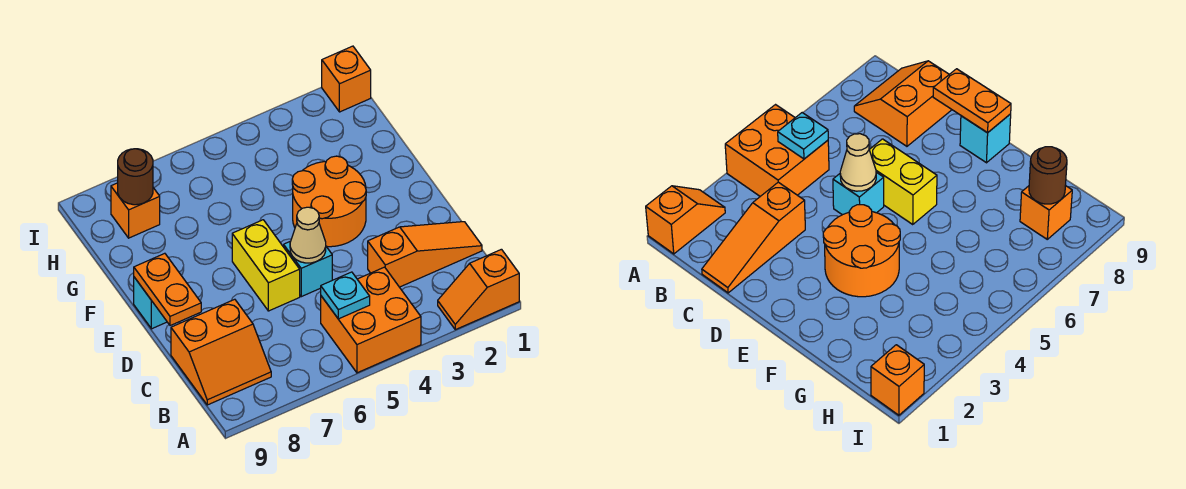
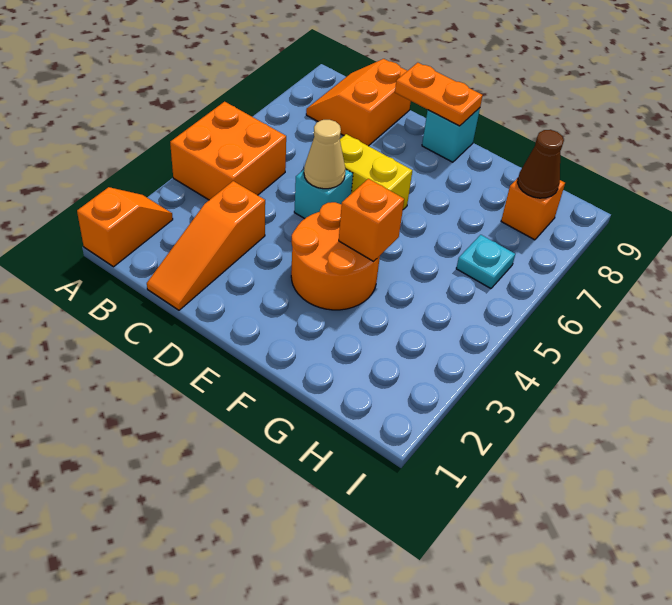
cyan 1x1 plate [321,272,370,319] -> cyan 1x1 plate moved to [456,235,515,289]
brown 1x1 round brick [118,149,153,205] -> brown 1x1 cone [518,130,564,198]
orange 1x1 brick [322,46,371,112] -> orange 1x1 brick moved to [339,179,404,261]

